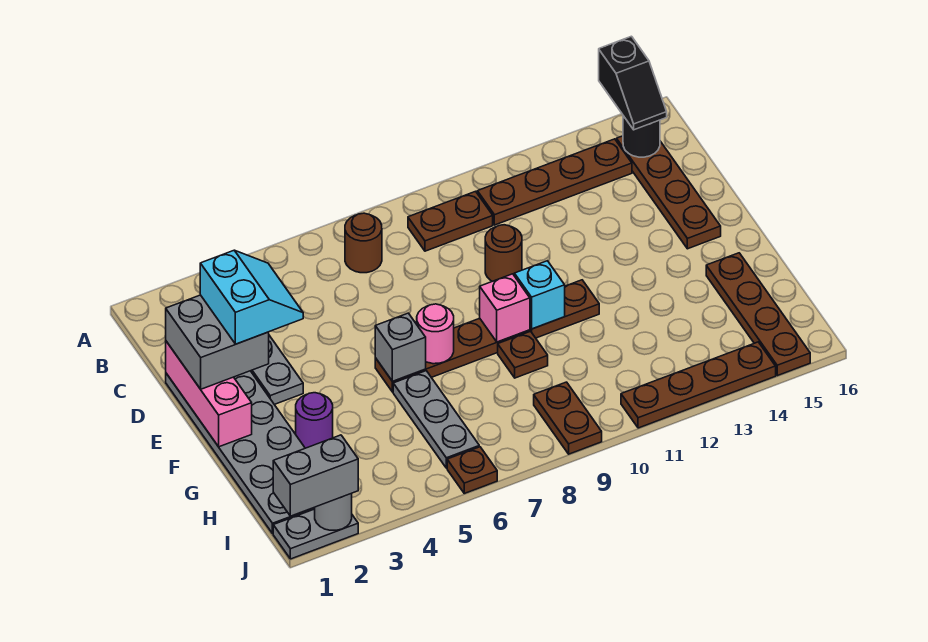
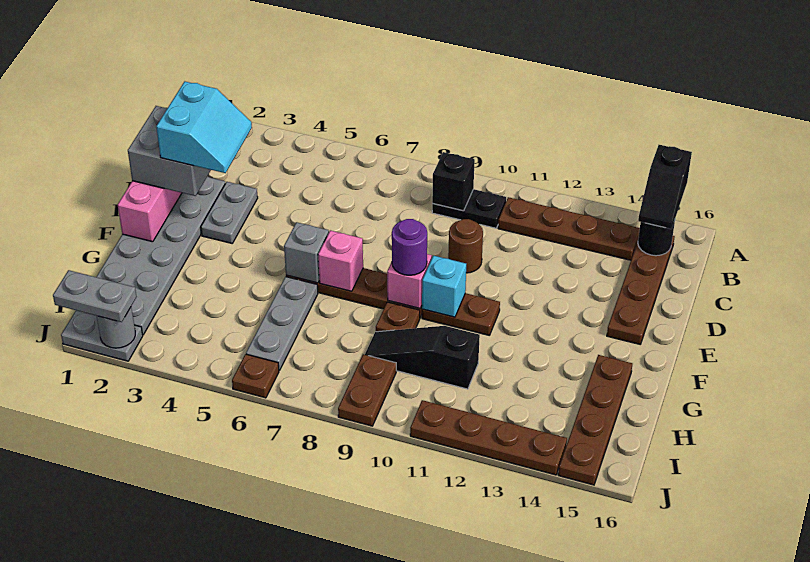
brown 1x1 round brick [345,213,382,273] -> none
brown 1x2 plate [408,191,493,251] -> black 1x2 plate [432,189,506,228]
none -> black 1x1 brick [432,152,475,211]
pink 1x1 round brick [417,304,454,364] -> pink 1x1 brick [318,230,363,291]
purple 1x1 round brick [296,393,333,448] -> purple 1x1 round brick moved to [392,219,427,275]
none -> black 1x3 slope [365,326,480,389]
grey 1x2 brick [273,435,358,516] -> grey 1x2 plate [53,270,137,322]

